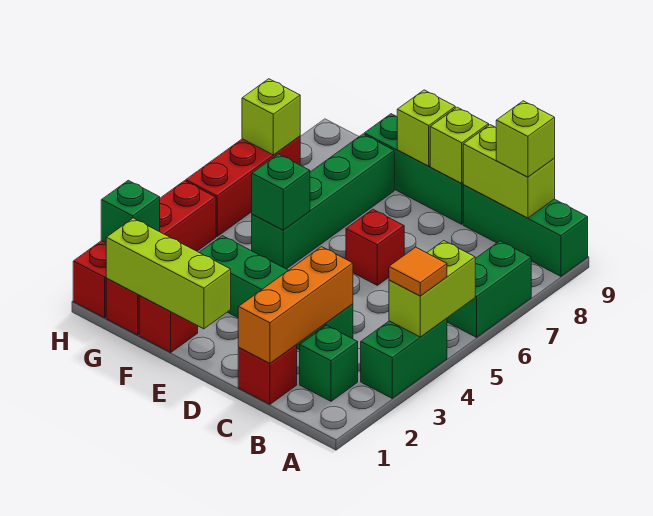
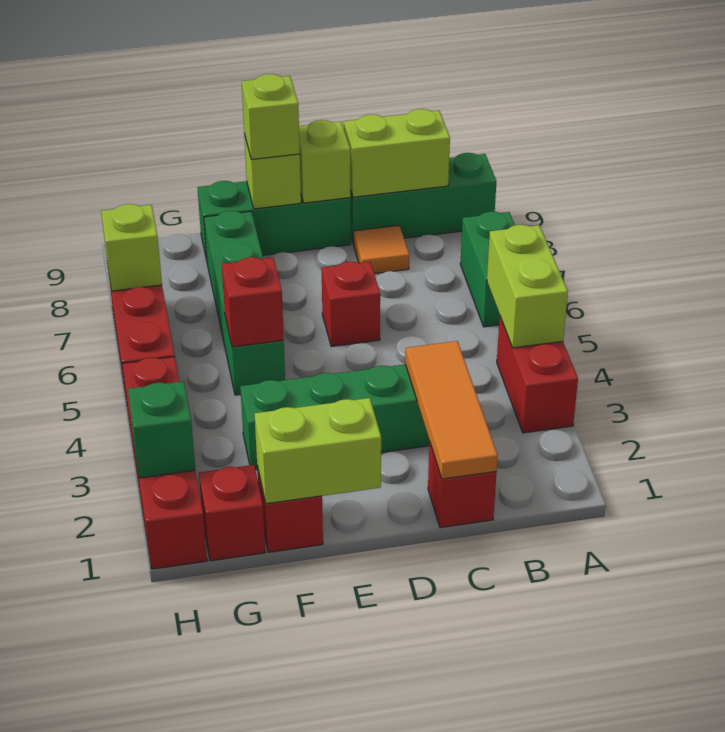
green 1x2 brick [361,318,447,398] -> red 1x2 brick [497,317,578,433]
orange 1x1 tile [389,247,447,296] -> orange 1x1 tile moved to [353,226,409,274]
green 1x1 brick [300,325,358,401] -> none
lime 1x1 brick [496,101,555,177] -> lime 1x1 brick moved to [242,74,300,160]
orange 1x3 brick [238,247,353,364] -> orange 1x3 tile [405,341,498,479]
lime 1x3 brick [106,218,231,329] -> lime 1x2 brick [255,398,381,504]
green 1x1 brick [252,154,310,230] -> red 1x1 brick [222,257,284,347]

